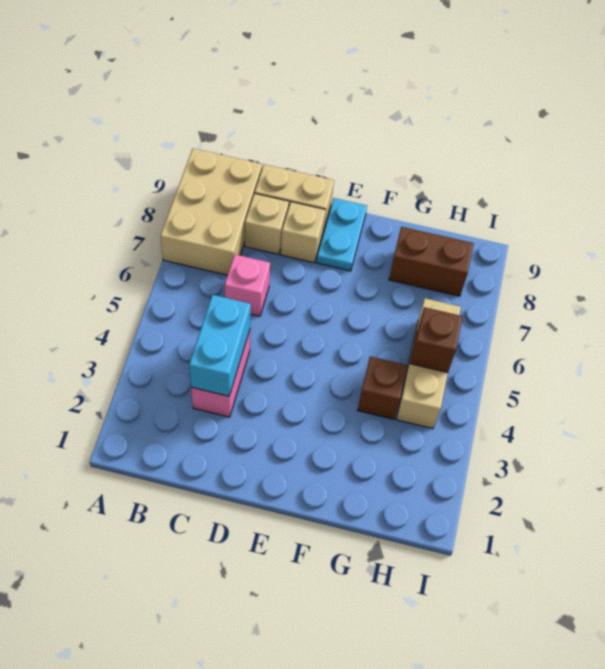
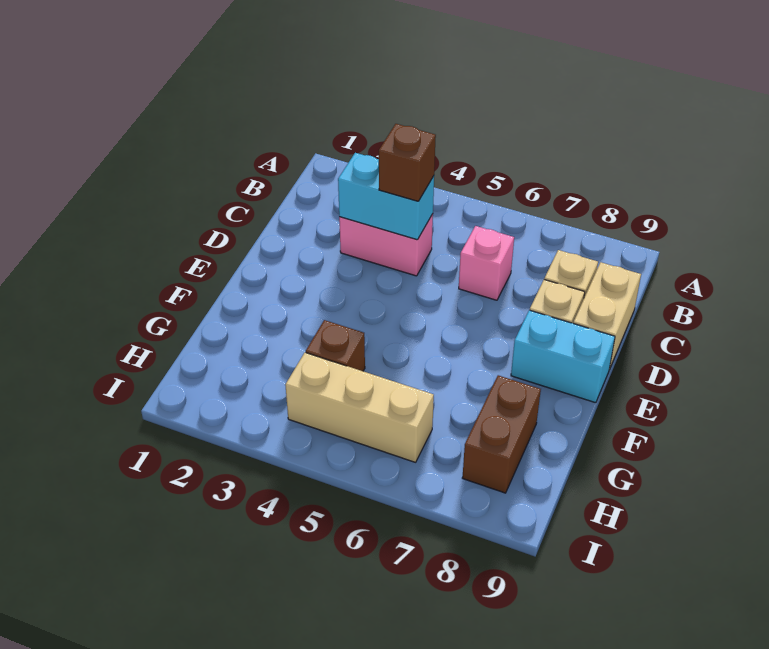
tan 2x3 brick [161,149,262,275] -> none
cyan 1x2 plate [317,198,367,271] -> cyan 1x2 brick [511,310,615,403]
brown 1x1 brick [410,307,463,373] -> brown 1x1 brick moved to [379,124,436,201]

